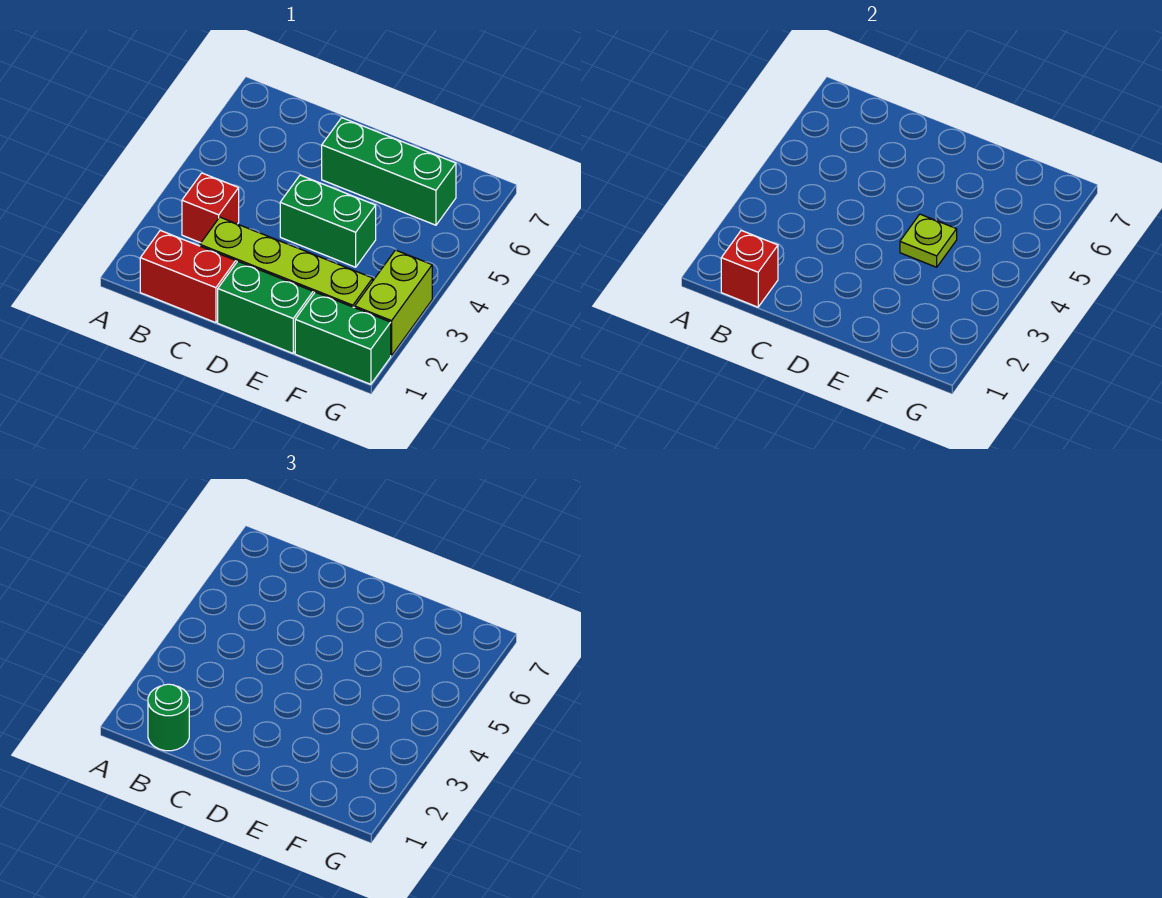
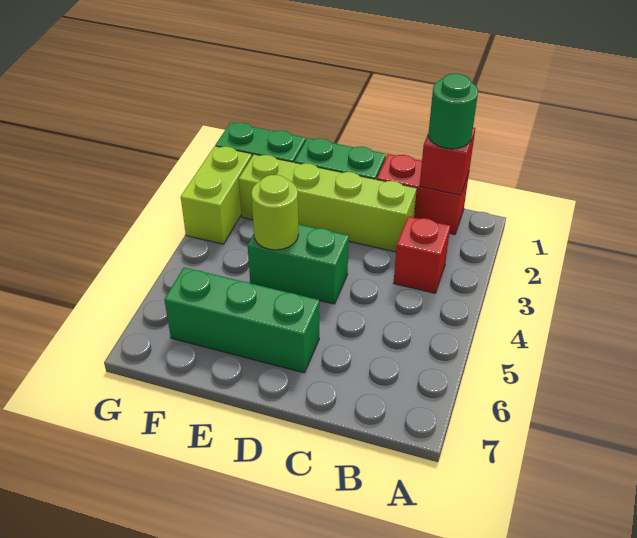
lime 1x1 plate [900,214,957,267] -> lime 1x1 round brick [251,175,298,250]

